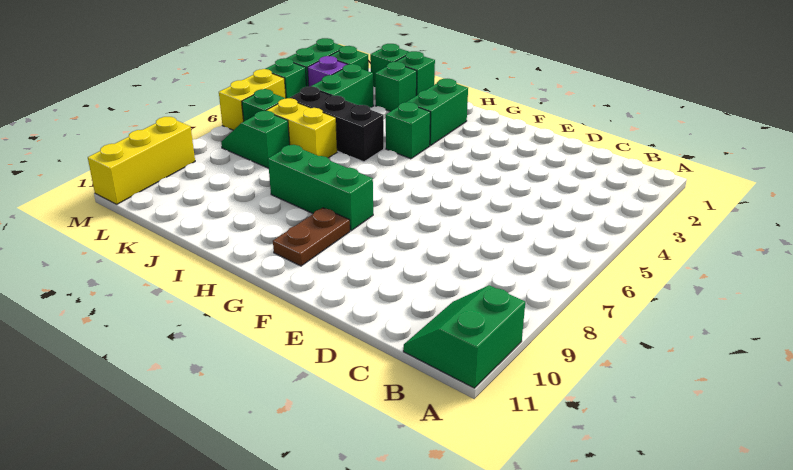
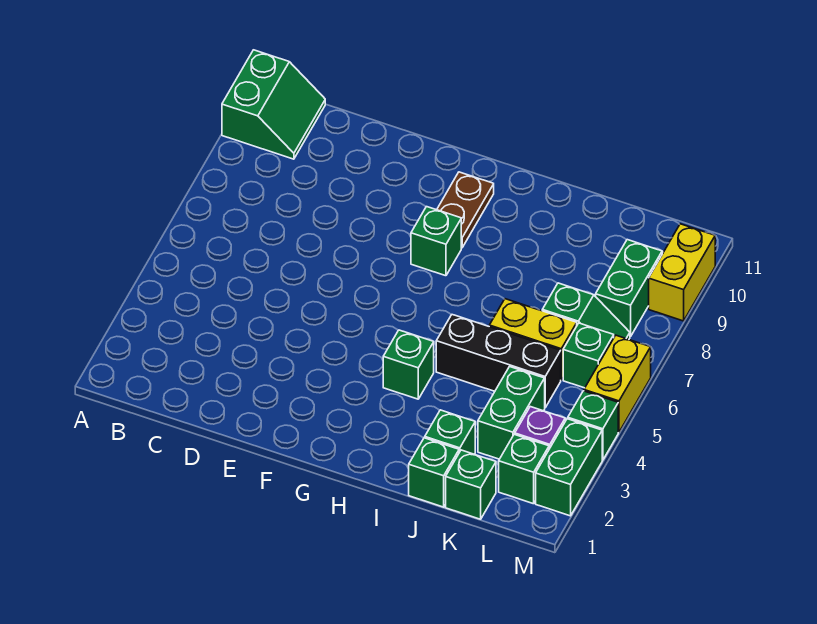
green 1x3 brick [268,145,373,231] -> green 1x1 brick [411,207,461,276]
green 1x2 brick [407,79,468,145] -> green 1x2 brick moved to [596,240,662,337]
yellow 1x3 brick [88,117,195,204] -> yellow 1x2 brick [649,224,715,321]

